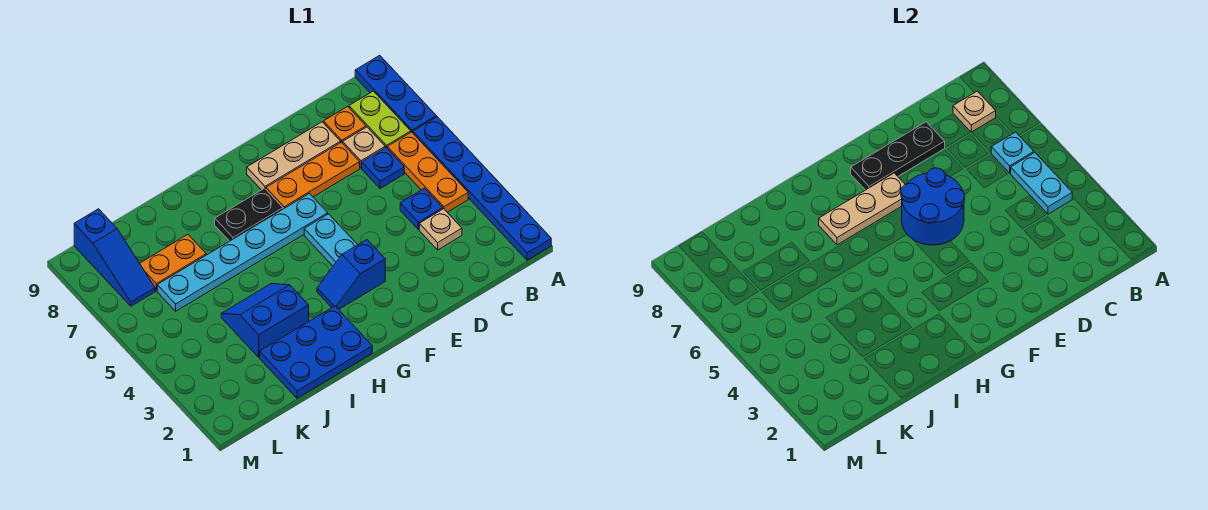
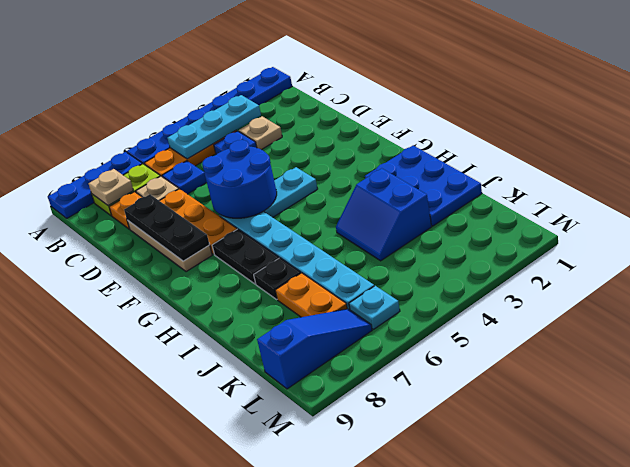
cyan 1x2 plate [1010,153,1072,214] -> cyan 1x3 plate [167,95,261,159]
cyan 1x1 plate [991,132,1034,173] -> cyan 1x1 plate moved to [349,286,400,329]
blue 1x2 slope [317,240,385,309] -> none
tan 1x3 plate [819,173,905,245] -> none
none -> black 1x1 plate [254,258,301,299]

